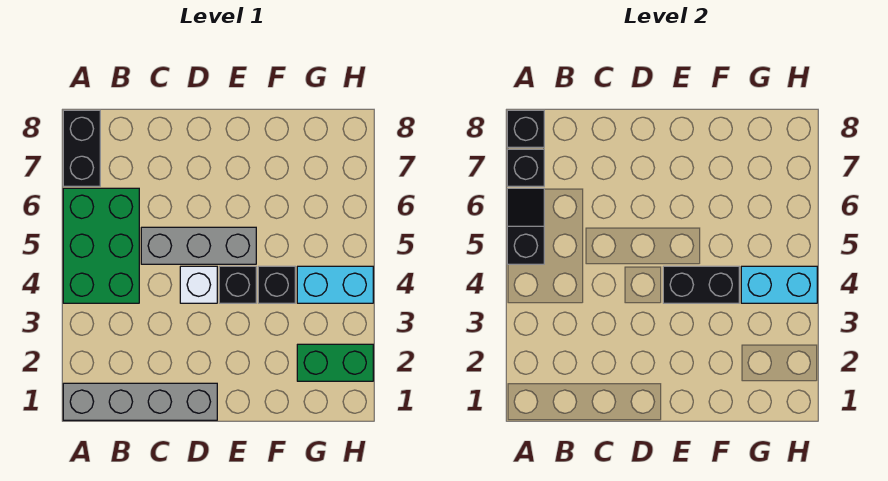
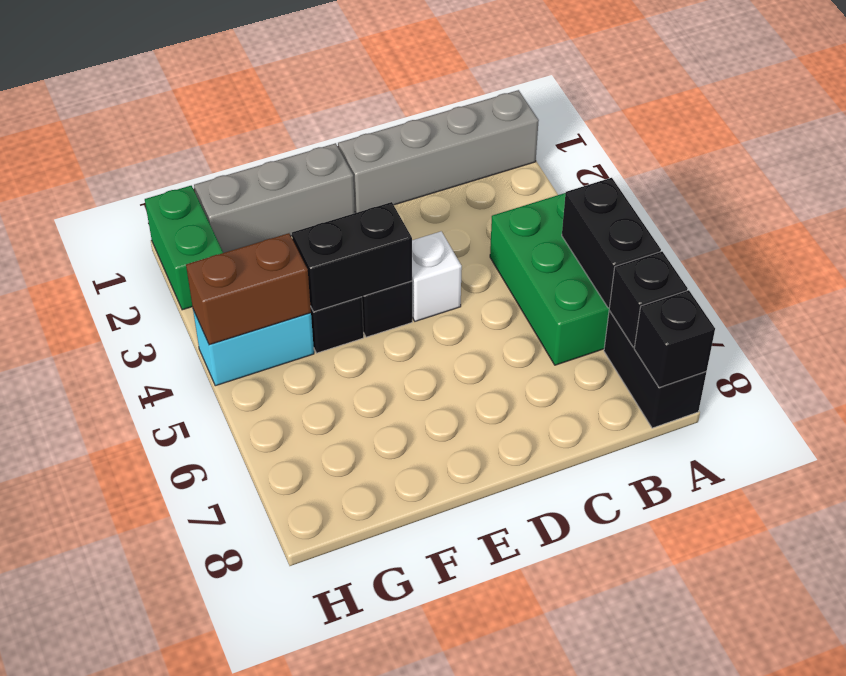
black 1x2 slope [507,188,544,264] -> black 1x2 brick [562,178,661,308]
grey 1x3 brick [141,227,256,264] -> grey 1x3 brick moved to [194,143,355,253]
green 1x2 brick [297,344,373,381] -> green 1x2 brick turned to [145,186,223,310]
cyan 1x2 brick [741,266,817,303] -> brown 1x2 brick [186,233,311,345]

